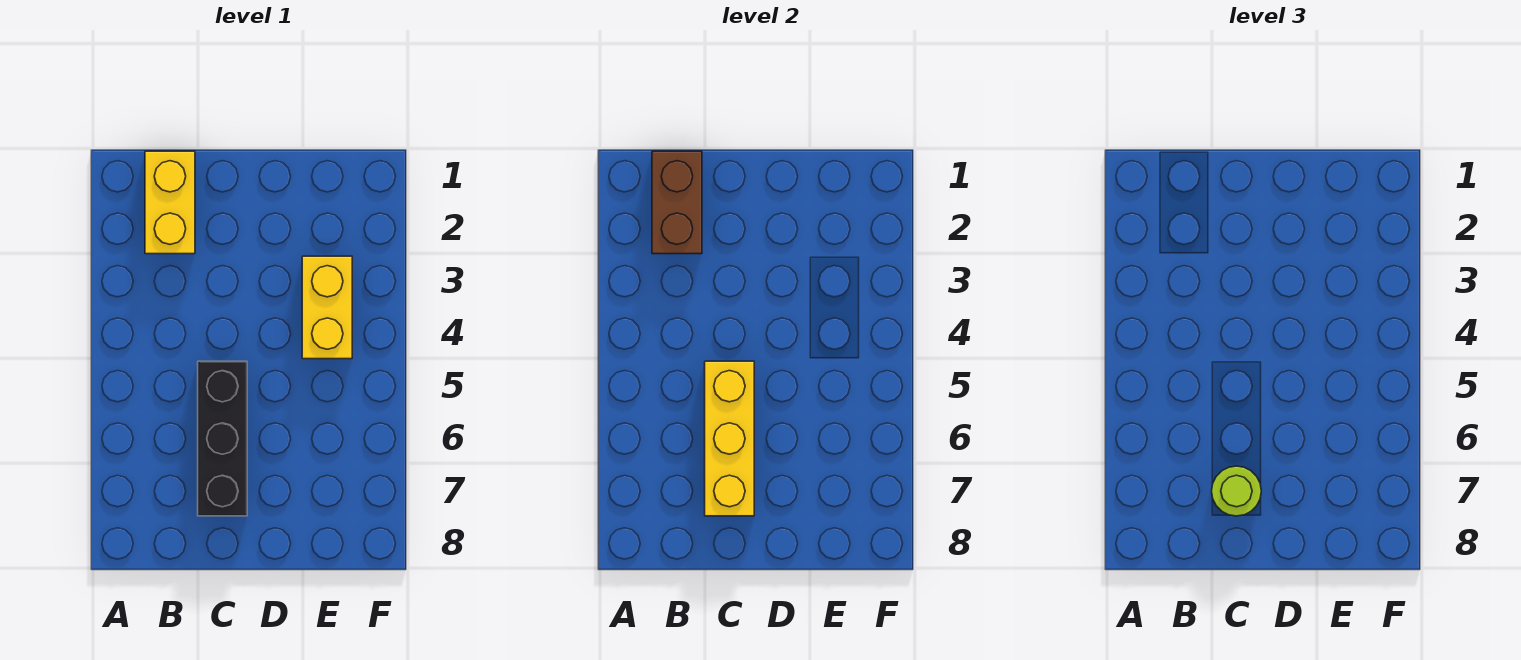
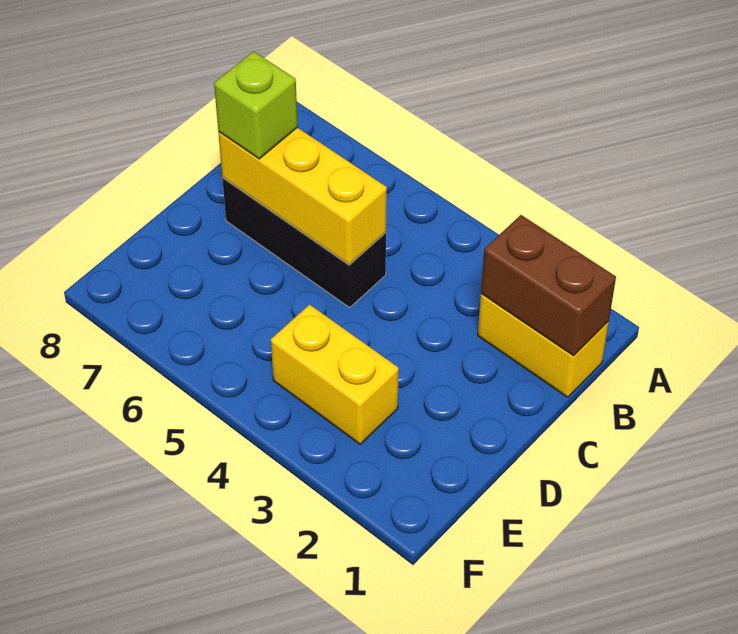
lime 1x1 round brick [1212,466,1261,516] -> lime 1x1 brick [214,51,298,159]

